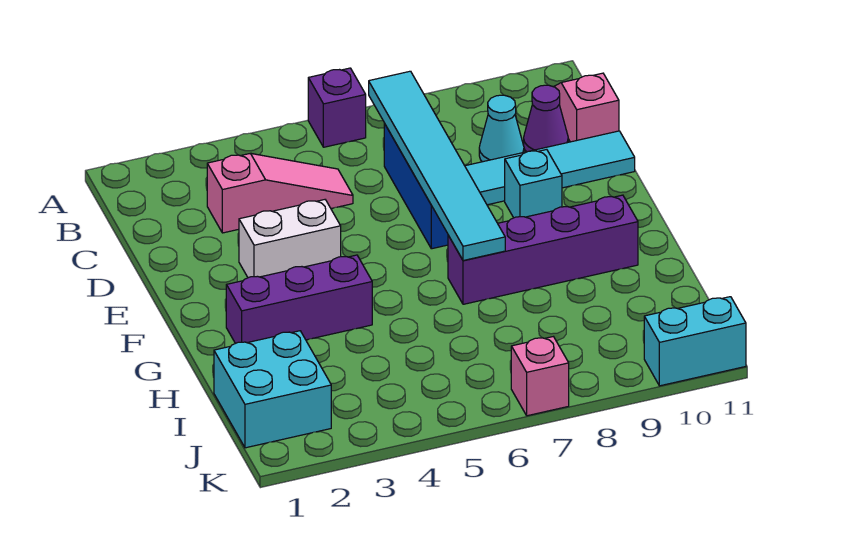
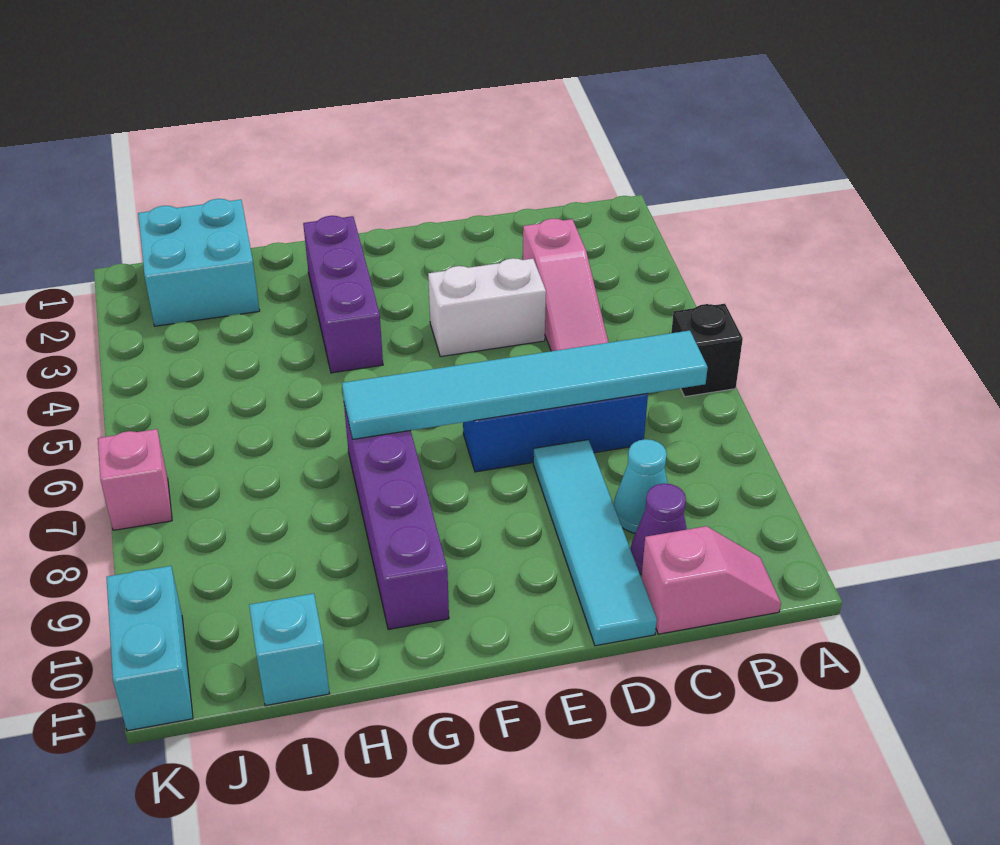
purple 1x1 brick [308,68,366,147] -> black 1x1 brick [671,304,743,397]
white 1x2 brick [239,200,341,278] -> white 1x2 brick turned to [428,258,546,357]
cyan 1x1 brick [505,149,562,218] -> cyan 1x1 brick moved to [249,593,330,706]

